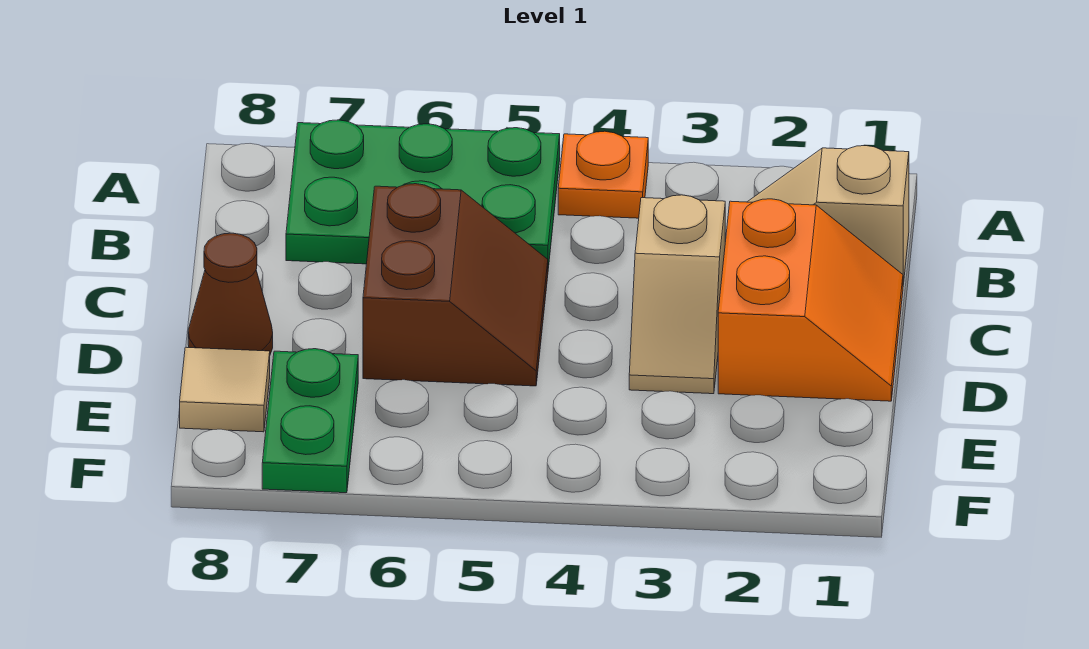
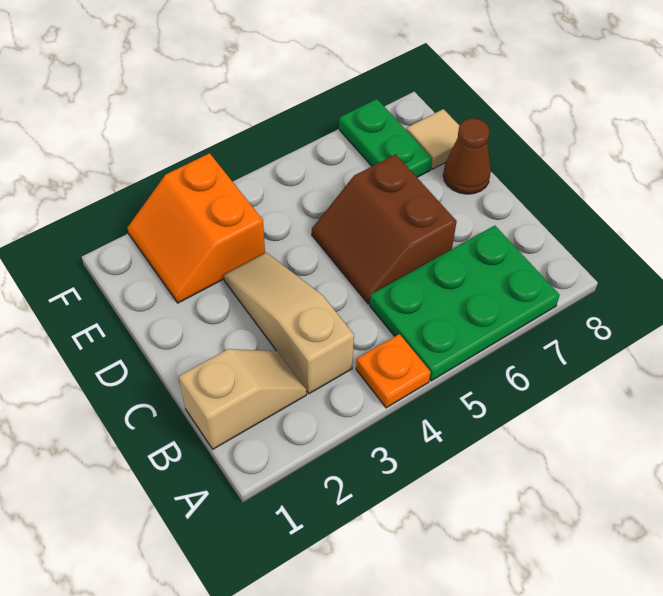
orange 2x2 slope [718,199,903,401] -> orange 2x2 slope moved to [127,153,265,303]
tan 1x2 slope [629,195,725,394] -> tan 1x3 slope [224,252,354,394]

